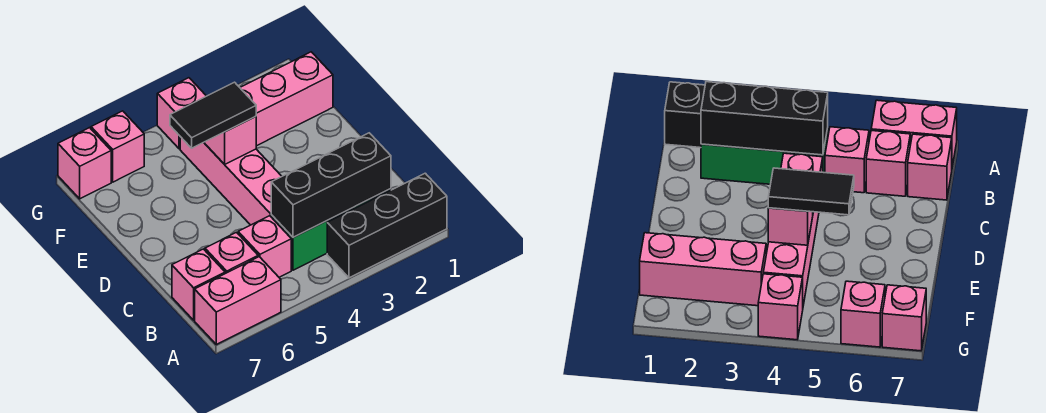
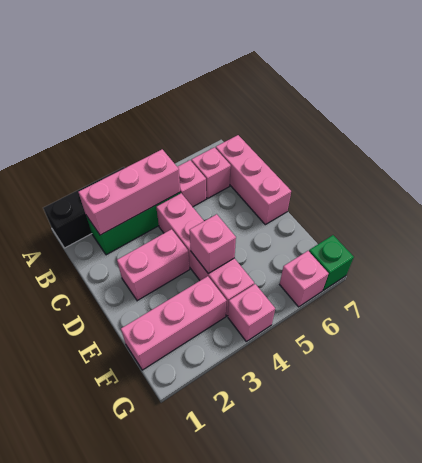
pink 1x2 brick [195,257,281,345] -> pink 1x2 brick moved to [117,229,190,301]
black 1x3 brick [271,133,391,237] -> pink 1x3 brick [79,149,180,235]
pink 1x1 brick [172,249,225,320] -> pink 1x3 brick [216,135,291,225]
black 1x2 tile [170,82,256,148] -> none
pink 1x1 brick [58,128,111,199] -> green 1x1 brick [309,235,354,290]

